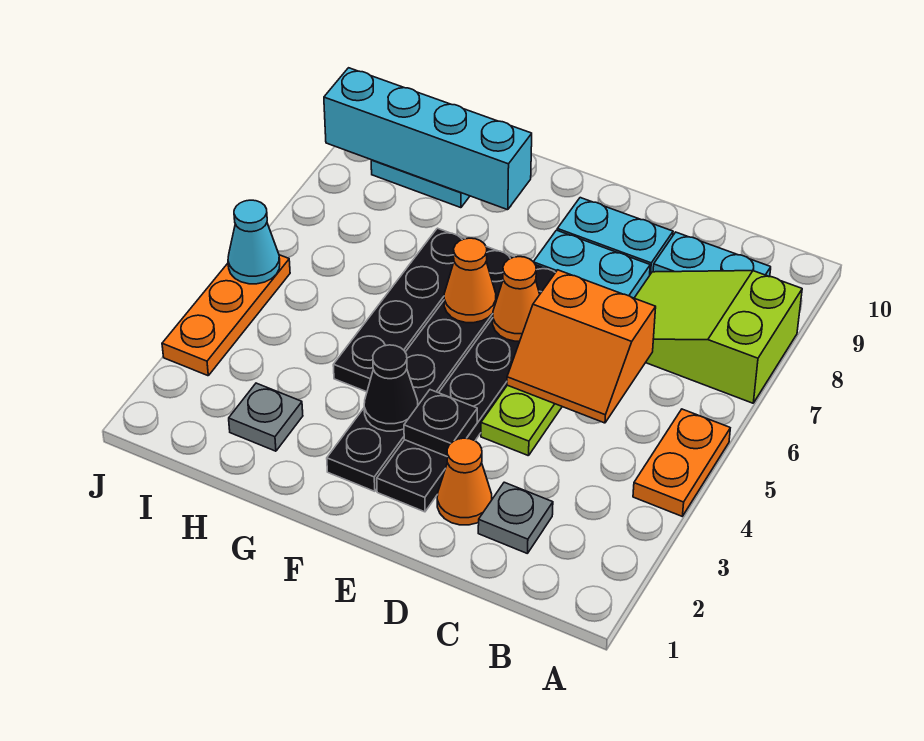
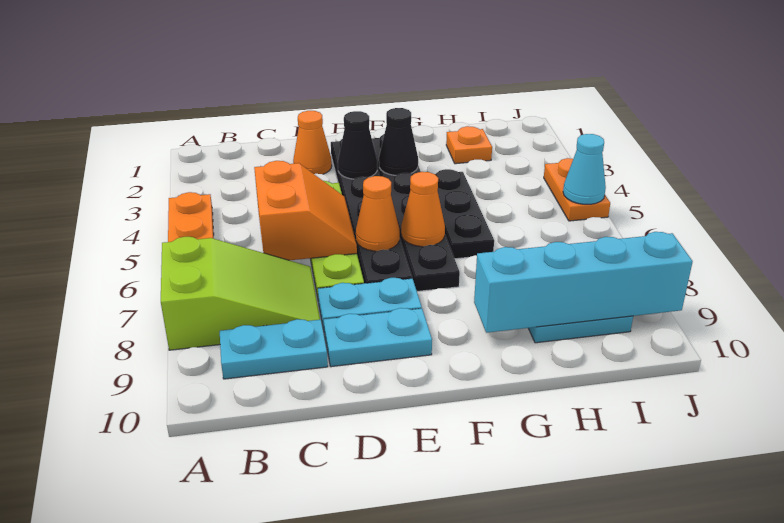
grey 1x1 plate [478,482,553,554] -> none
orange 2x2 slope [507,270,656,423] -> orange 2x2 slope turned to [254,161,357,260]
black 1x1 plate [404,390,477,456] -> black 1x1 cone [338,111,377,179]
black 1x4 plate [333,228,465,392] -> black 1x3 plate [435,169,494,259]
grey 1x1 plate [229,383,303,451] -> orange 1x1 plate [446,126,492,164]
orange 1x3 plate [162,255,290,376] -> orange 1x2 plate [544,158,610,221]

